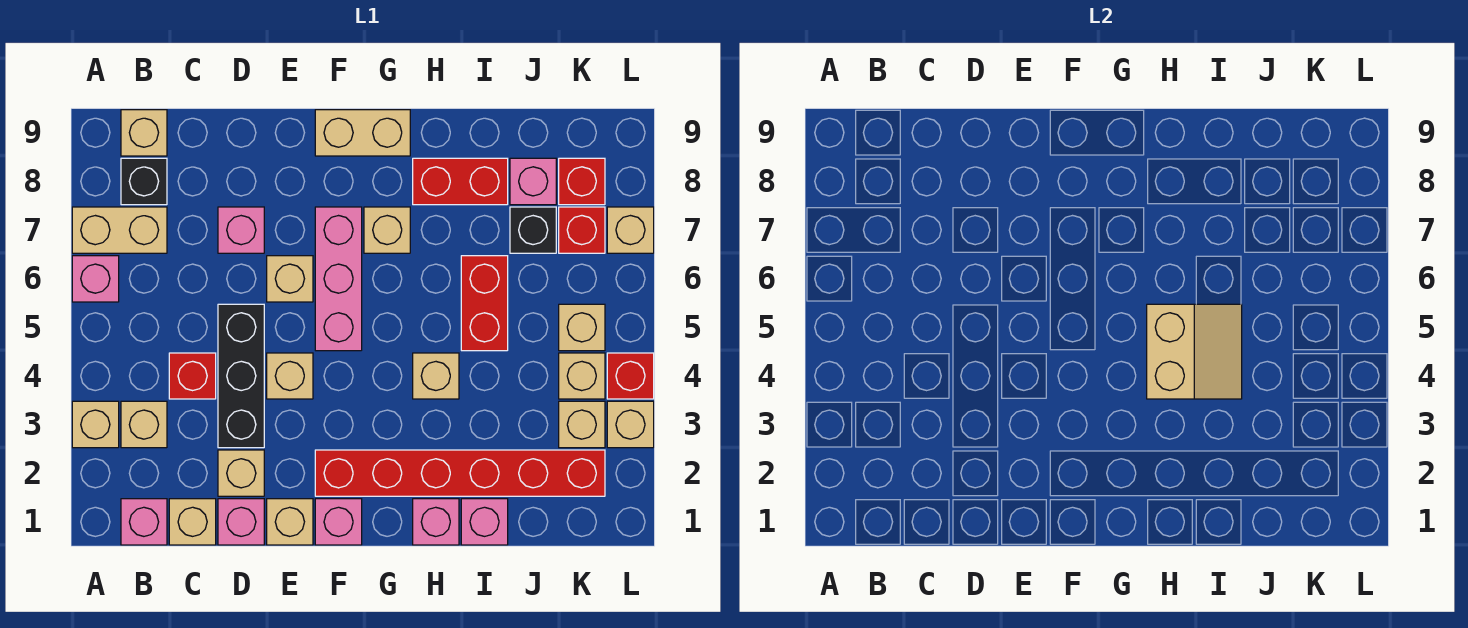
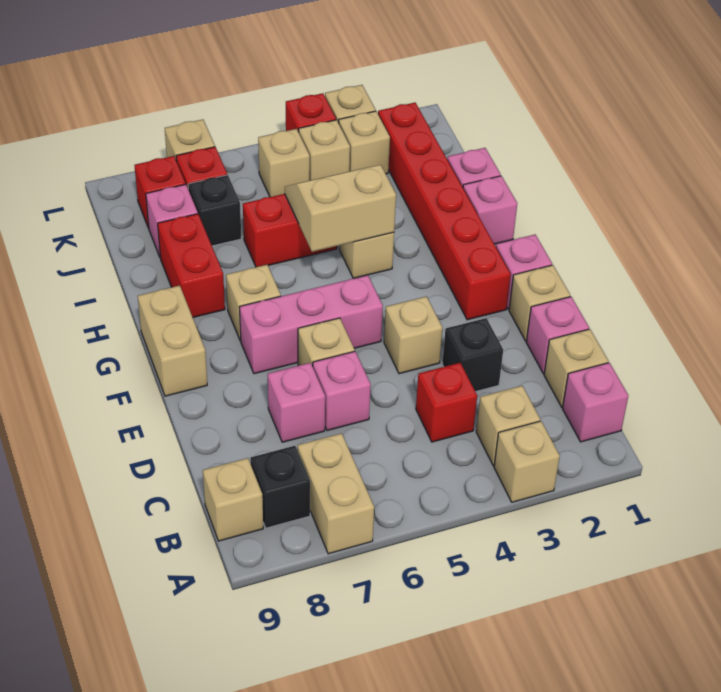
pink 1x1 brick [72,256,119,302] -> pink 1x1 brick moved to [313,351,371,431]
tan 1x1 brick [218,450,264,496] -> none
black 1x3 brick [218,304,264,448] -> black 1x1 brick [442,318,503,392]

